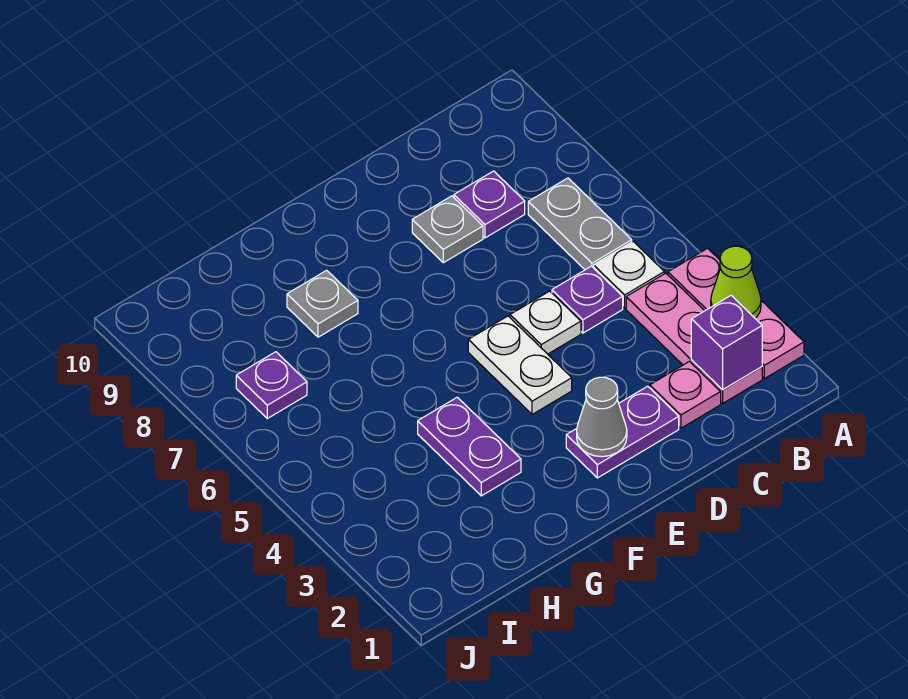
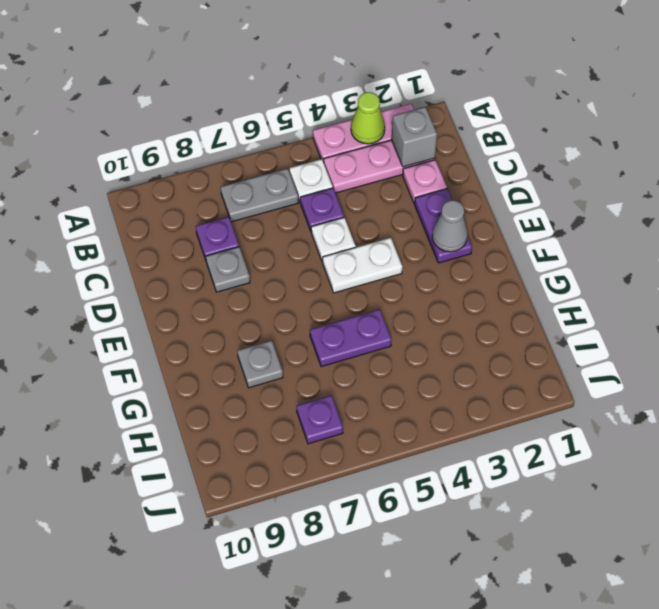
purple 1x1 brick [691,295,762,390] -> grey 1x1 brick [392,107,437,167]
purple 1x2 plate [418,397,521,496] -> purple 1x2 plate moved to [310,309,392,367]

